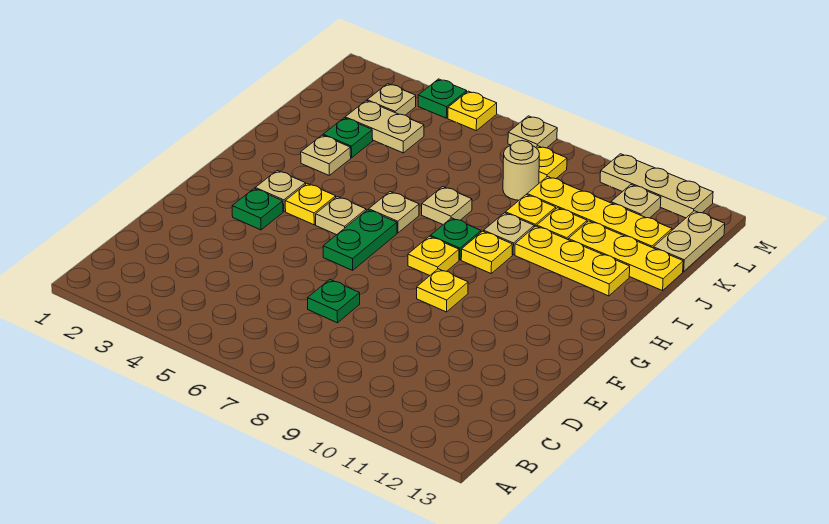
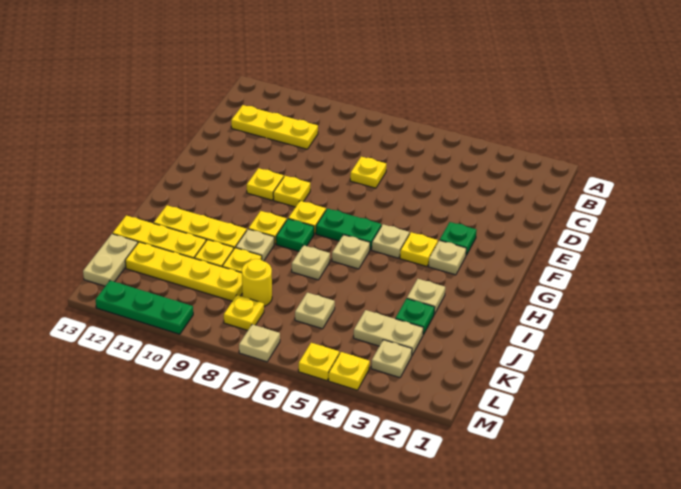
none -> yellow 1x3 plate [231,105,318,149]
green 1x1 plate [308,280,360,323] -> yellow 1x1 plate [350,157,386,188]
green 1x2 plate [323,210,397,270] -> green 1x2 plate turned to [316,209,381,250]
none -> yellow 1x1 plate [247,168,284,200]
tan 1x1 round brick [503,141,539,200] -> yellow 1x1 round brick [242,259,272,306]
tan 1x1 plate [611,185,661,218] -> tan 1x1 plate moved to [295,293,335,329]
green 1x1 plate [418,79,467,118] -> yellow 1x1 plate [329,352,370,390]
tan 1x3 plate [600,154,713,218] -> green 1x3 plate [95,281,193,334]

